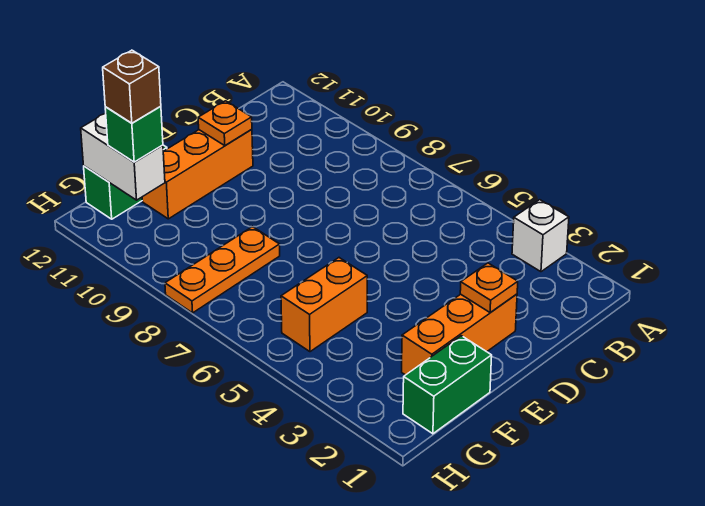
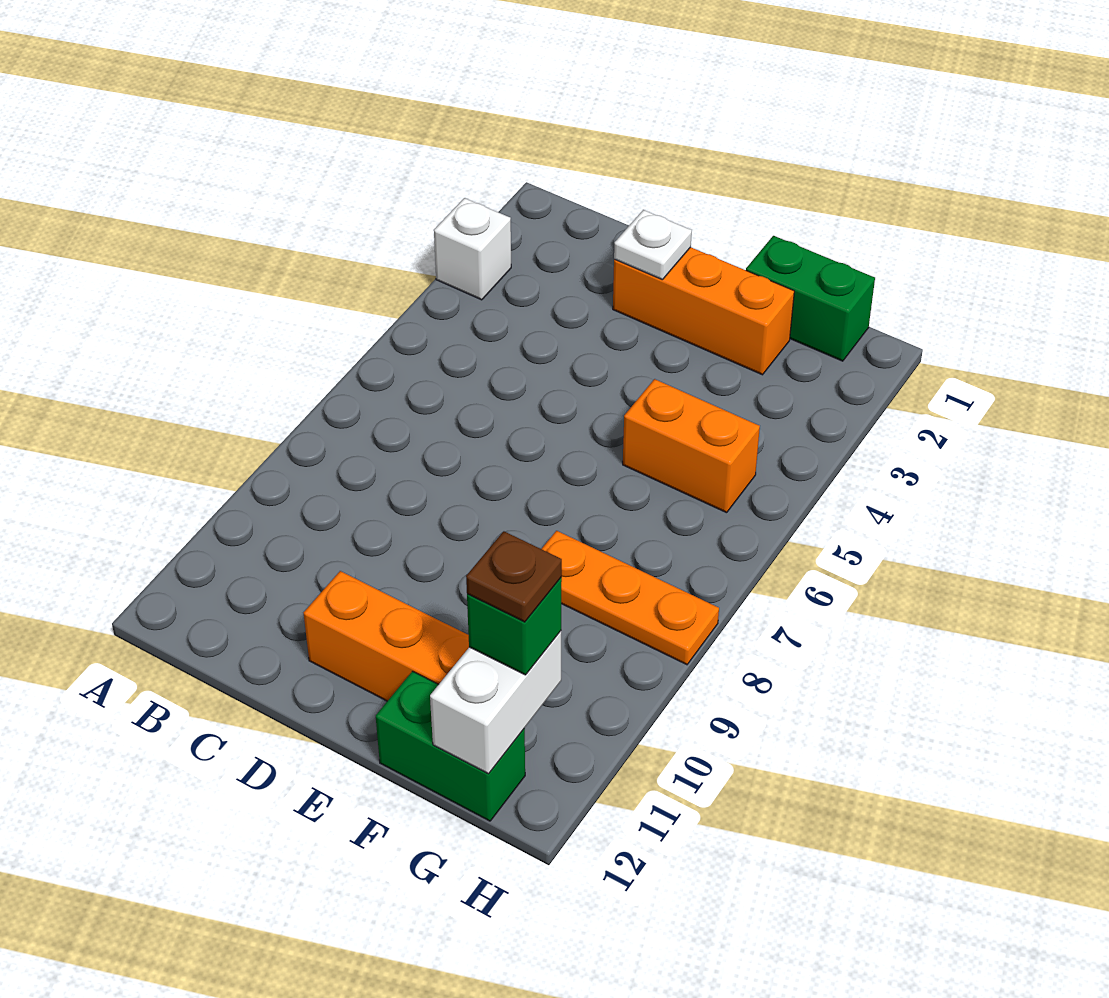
orange 1x1 plate [460,263,518,313] -> white 1x1 plate [614,210,692,280]
orange 1x1 plate [198,101,252,146] -> none
brown 1x1 brick [103,50,161,123] -> brown 1x1 plate [466,531,562,622]

